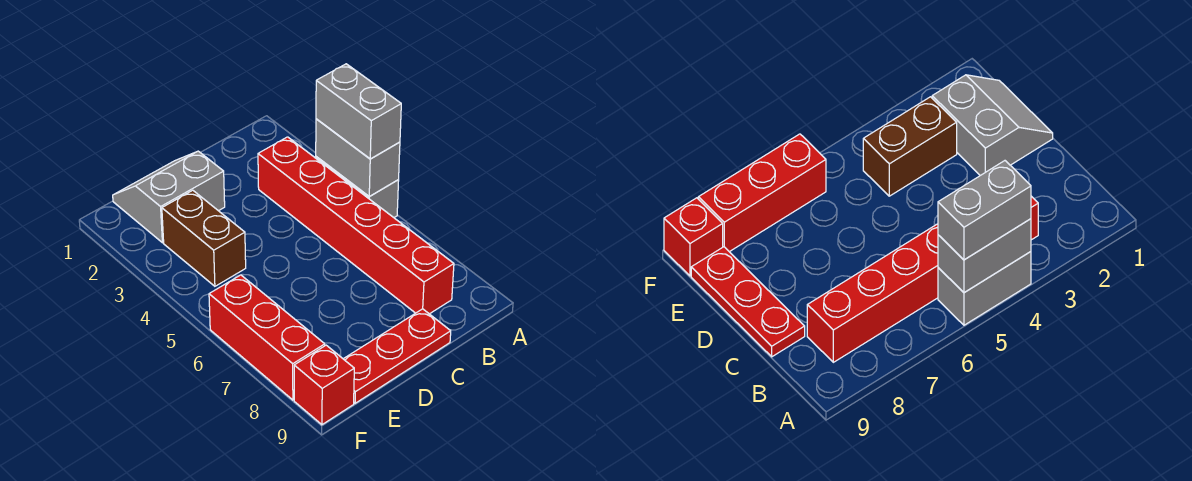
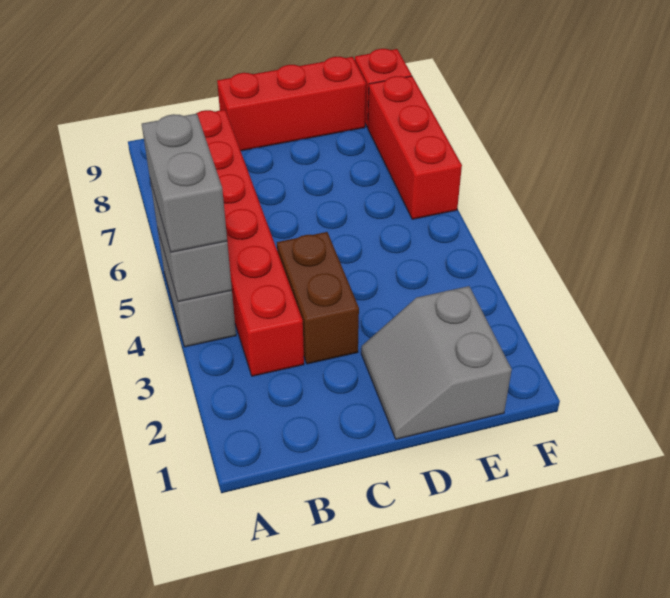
red 1x3 plate [344,309,451,403] -> red 1x3 brick [217,57,366,151]
grey 2x2 slope [113,151,225,243] -> grey 2x2 slope turned to [361,286,512,439]
brown 1x2 brick [162,190,246,286] -> brown 1x2 brick moved to [277,232,359,364]

